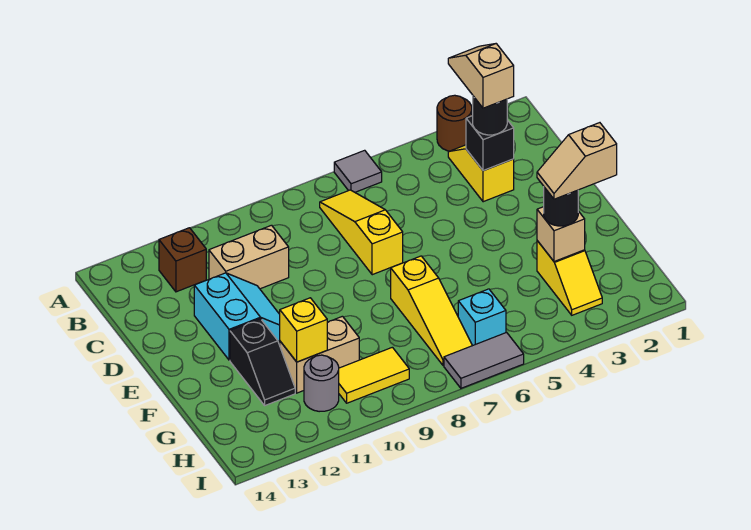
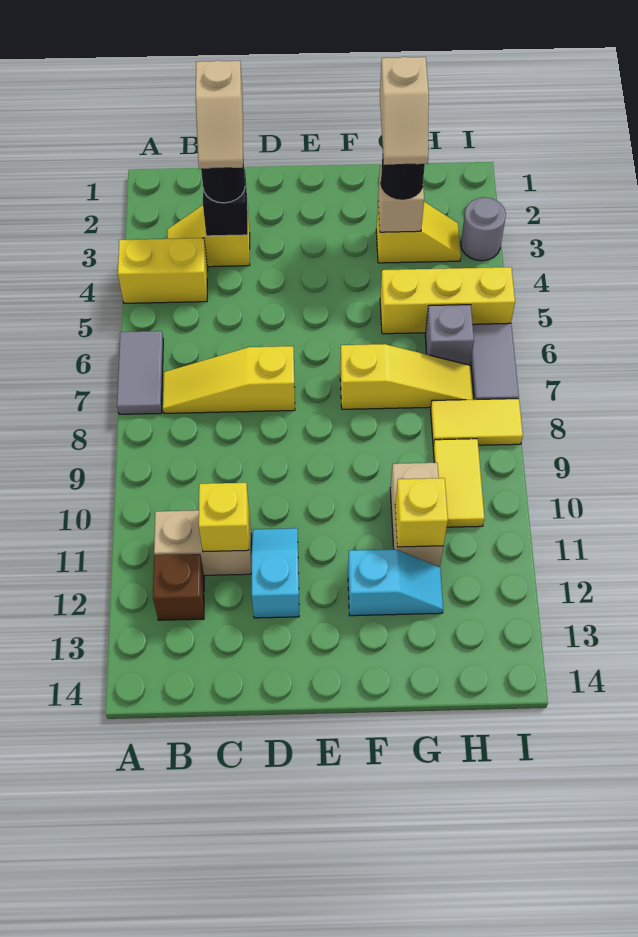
brown 1x1 round brick [437,95,472,151] -> none
none -> yellow 1x2 brick [118,238,208,303]
grey 1x1 tile [334,150,382,192] -> grey 1x2 tile [117,331,163,414]
tan 1x2 slope [448,44,514,108] -> tan 1x2 slope turned to [196,60,243,169]
tan 1x2 brick [209,225,289,289] -> tan 1x2 brick turned to [154,510,251,575]
none -> yellow 1x1 brick [199,483,249,552]
cyan 2x2 slope [194,273,280,360] -> cyan 1x2 slope [252,528,299,618]
black 1x2 slope [230,319,295,405] -> cyan 1x2 slope [348,549,443,616]
none -> yellow 1x3 brick [380,267,515,334]
cyan 1x1 brick [458,289,506,346] -> grey 1x1 brick [425,305,474,365]
none -> yellow 1x2 tile [430,399,523,446]
grey 1x1 round brick [304,355,339,412] -> grey 1x1 round brick moved to [461,197,506,261]

